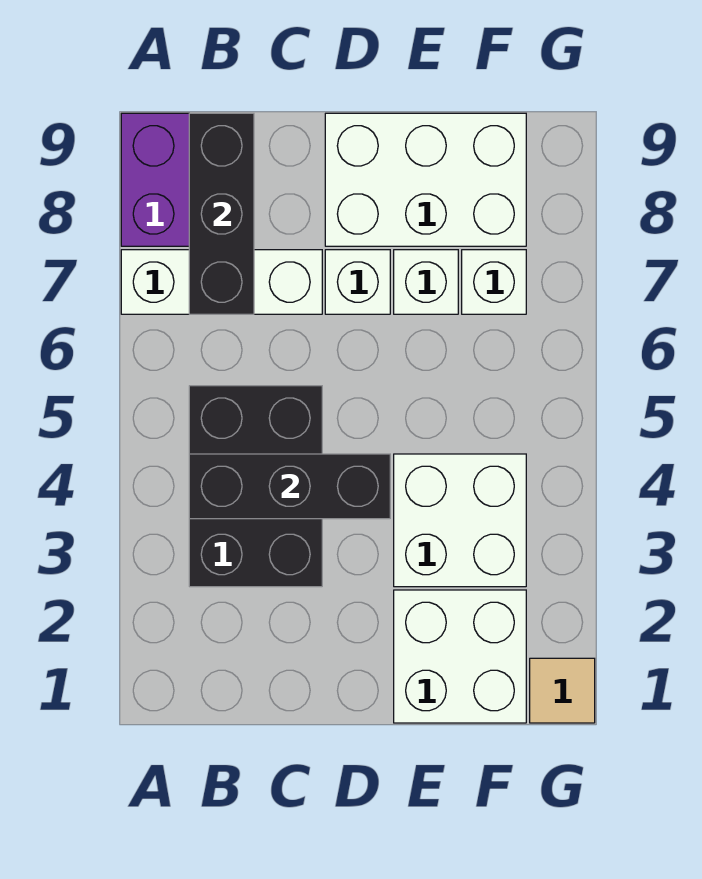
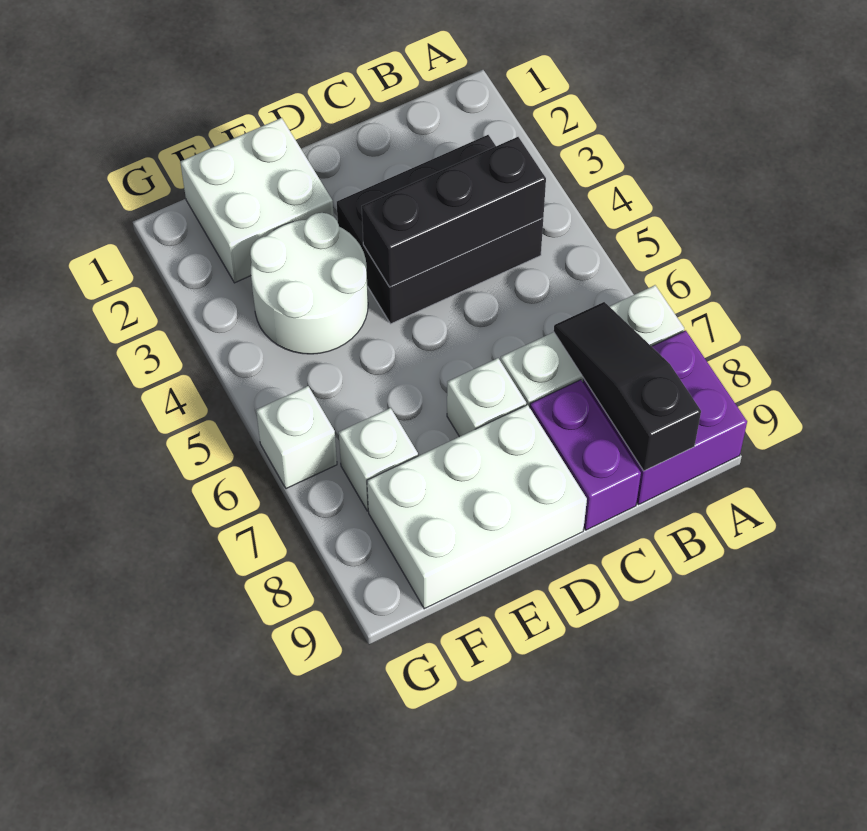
black 2x3 brick [189,386,322,587] -> black 2x3 brick turned to [337,135,543,324]
black 1x3 brick [189,113,254,314] -> black 1x3 slope [554,302,701,471]
none -> purple 1x2 brick [530,380,641,530]
white 2x2 brick [394,454,526,587] -> white 2x2 round brick [250,213,368,354]
white 1x1 brick [394,250,458,314] -> white 1x1 brick moved to [256,386,337,489]
tan 1x1 tile [530,658,595,723] -> none

